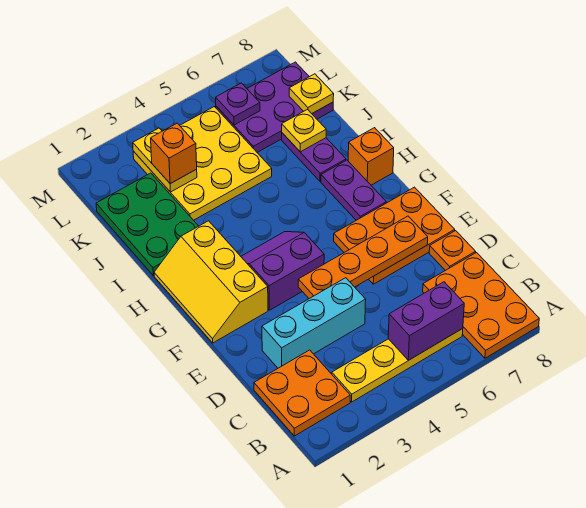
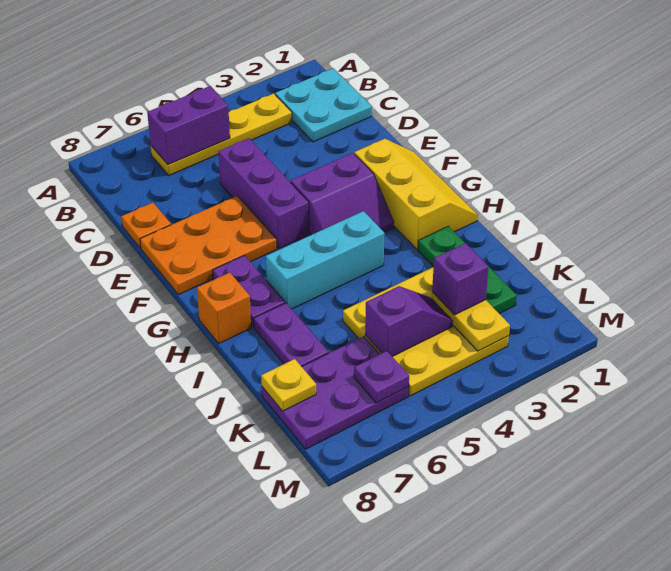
orange 2x3 plate [423,253,539,358] -> none
orange 2x2 plate [254,350,350,436] -> cyan 2x2 plate [275,68,372,142]
cyan 1x3 brick [262,278,366,368] -> cyan 1x3 brick moved to [266,211,385,309]
none -> purple 1x3 brick [218,138,309,249]
orange 1x4 plate [298,216,428,299] -> none
green 2x3 plate [96,173,198,276] -> green 1x3 plate [418,226,517,314]
yellow 1x1 plate [282,109,326,152] -> none
orange 1x1 brick [151,123,197,184] -> purple 1x1 brick [432,243,489,315]
none -> purple 1x2 slope [365,286,453,357]

